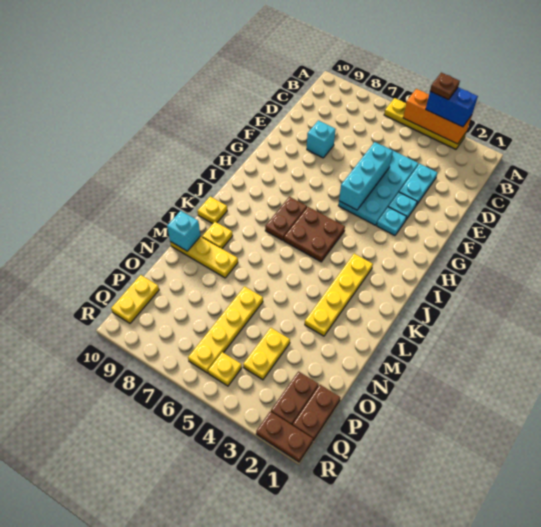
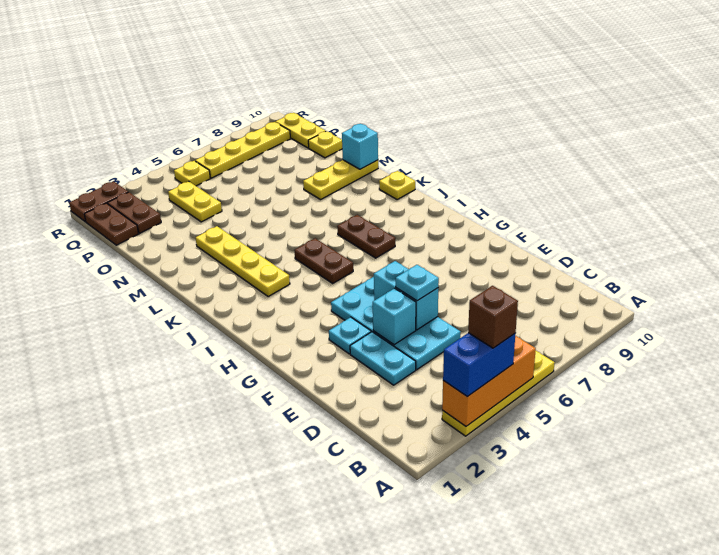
brown 1x1 plate [430,73,460,100] -> brown 1x1 brick [468,286,518,348]
cyan 1x3 brick [339,142,393,210] -> cyan 1x2 brick [374,261,438,330]
cyan 1x1 brick [307,120,336,158] -> cyan 1x1 brick moved to [373,288,416,345]
cyan 1x1 plate [377,207,407,236] -> cyan 1x1 plate moved to [396,265,439,301]
brown 2x2 plate [284,207,345,262] -> brown 1x2 plate [295,238,353,283]
yellow 1x1 plate [202,222,233,249] -> yellow 1x1 plate moved to [308,131,342,158]
yellow 1x4 plate [188,286,263,373] -> yellow 1x4 plate turned to [195,122,290,178]

